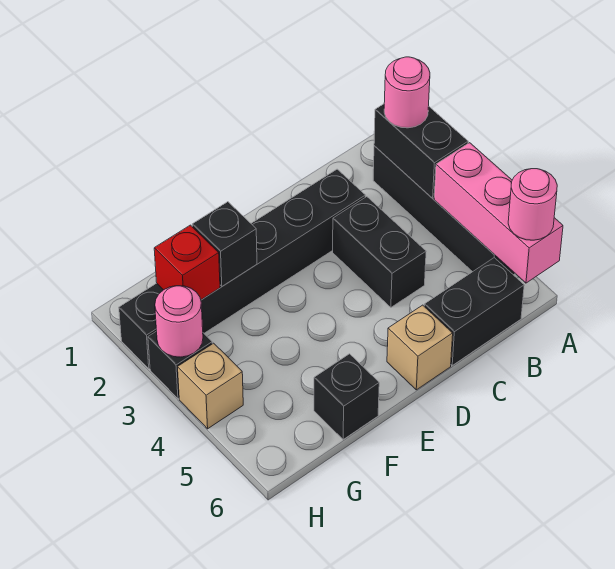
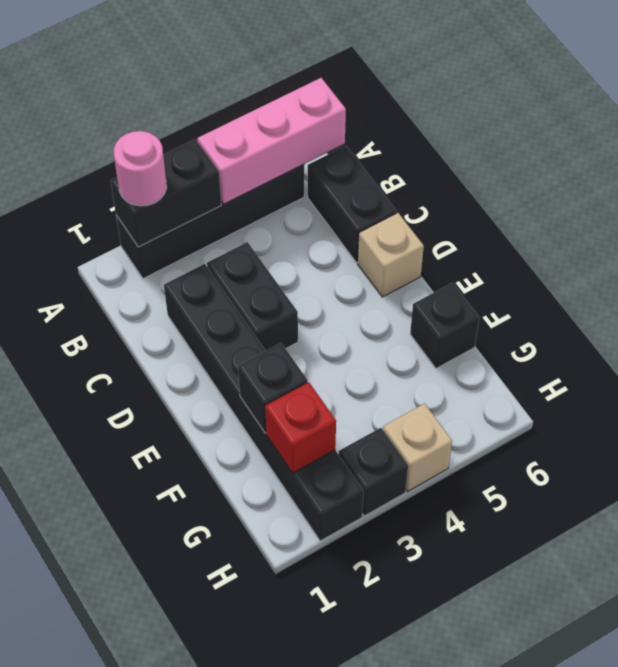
pink 1x1 round brick [508,169,557,240] -> none
black 1x2 brick [333,197,426,307] -> black 1x2 brick turned to [207,242,298,350]
pink 1x1 round brick [155,286,203,357] -> none

